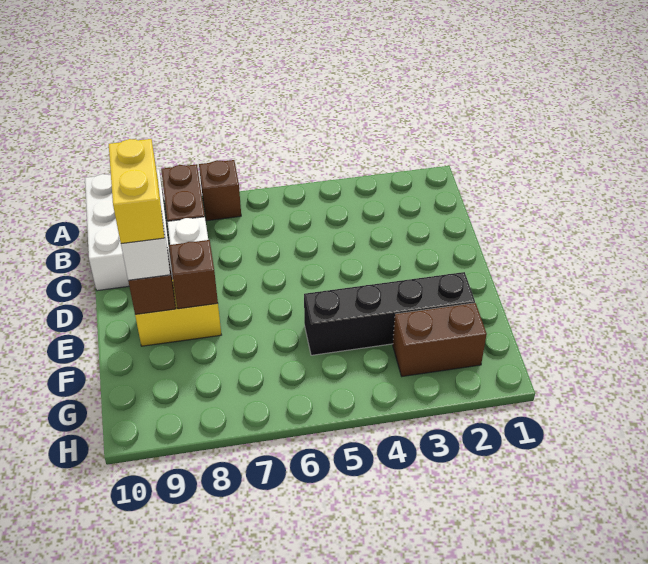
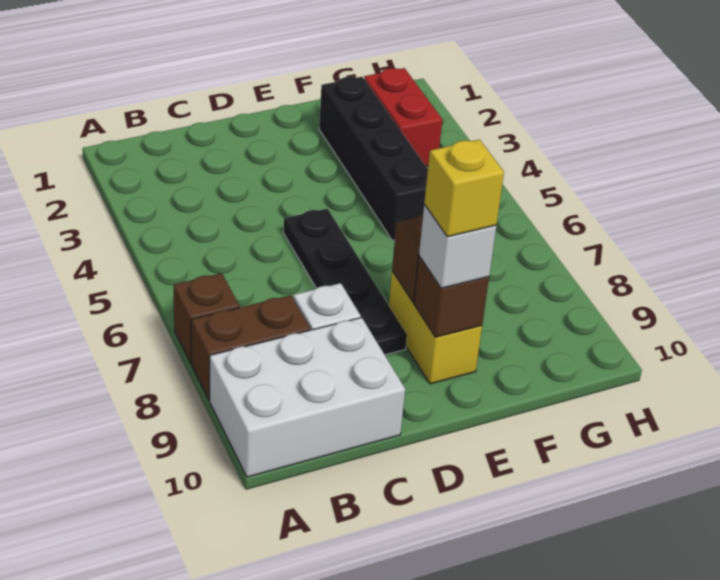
none -> black 1x4 plate [283,209,407,355]
yellow 1x2 brick [109,139,164,244] -> yellow 1x1 brick [424,140,504,237]
brown 1x2 brick [393,303,487,376] -> red 1x2 brick [364,68,443,167]

